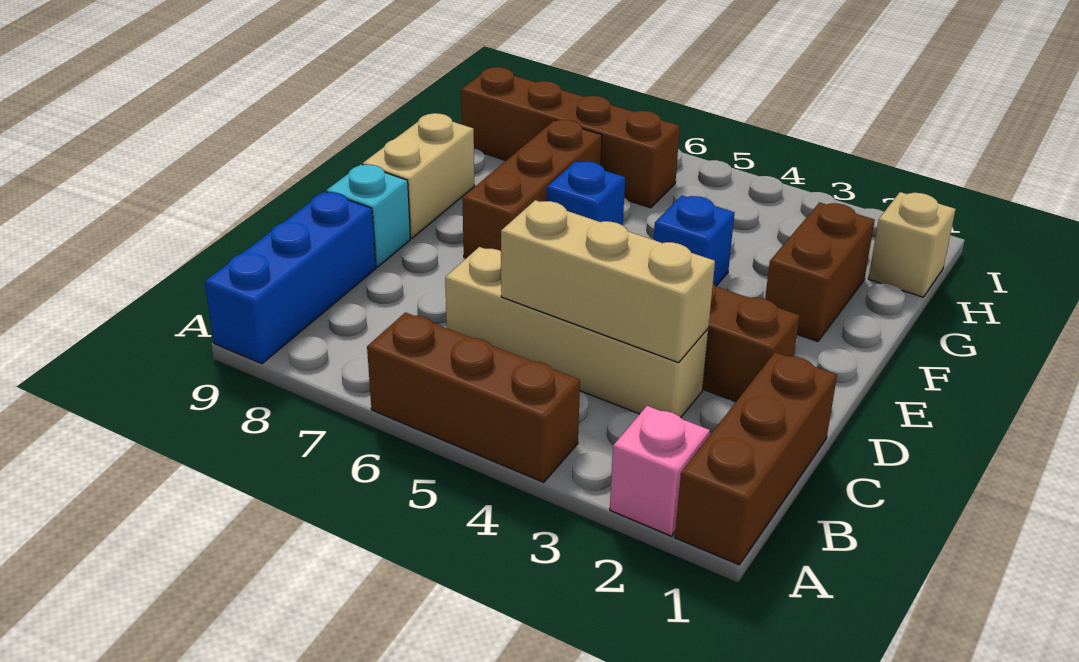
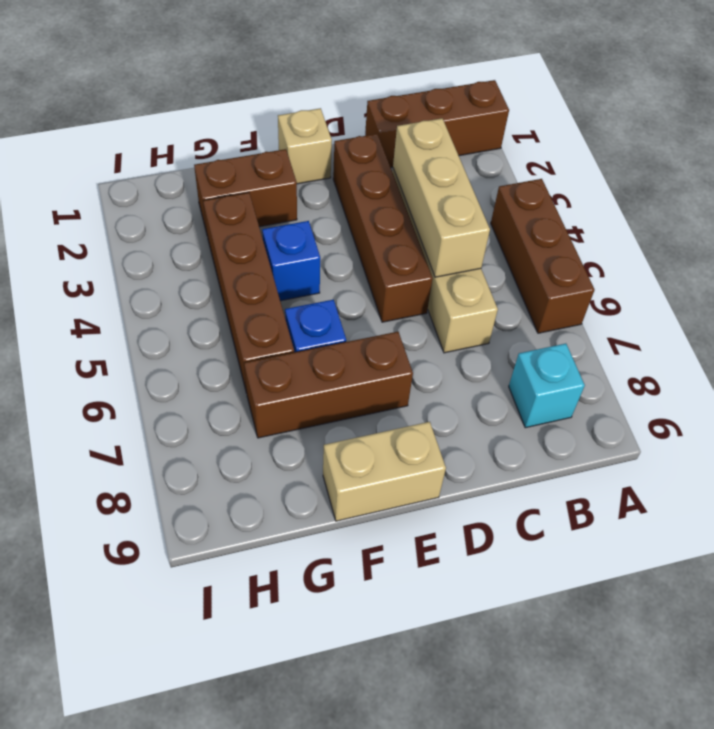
pink 1x1 brick [610,406,710,536] -> none
blue 1x3 brick [205,192,376,364] -> none
cyan 1x1 brick [326,164,410,267] -> cyan 1x1 brick moved to [509,344,585,428]
tan 1x1 brick [868,192,956,297] -> tan 1x1 brick moved to [278,108,332,184]
brown 1x4 brick [461,67,680,208] -> brown 1x4 brick moved to [203,193,294,393]

